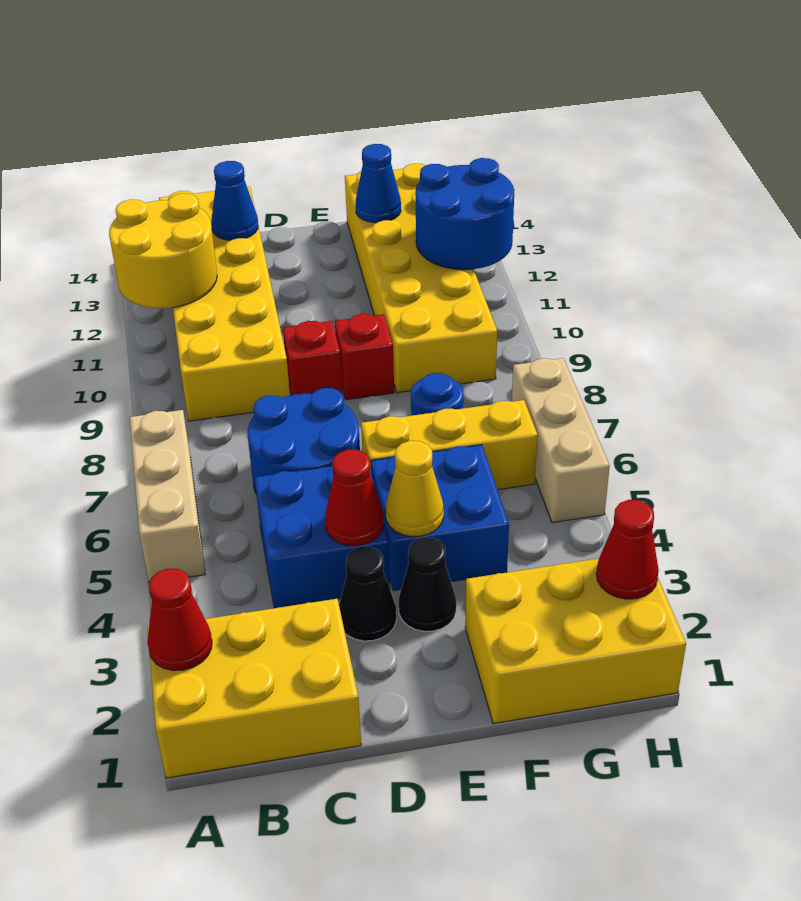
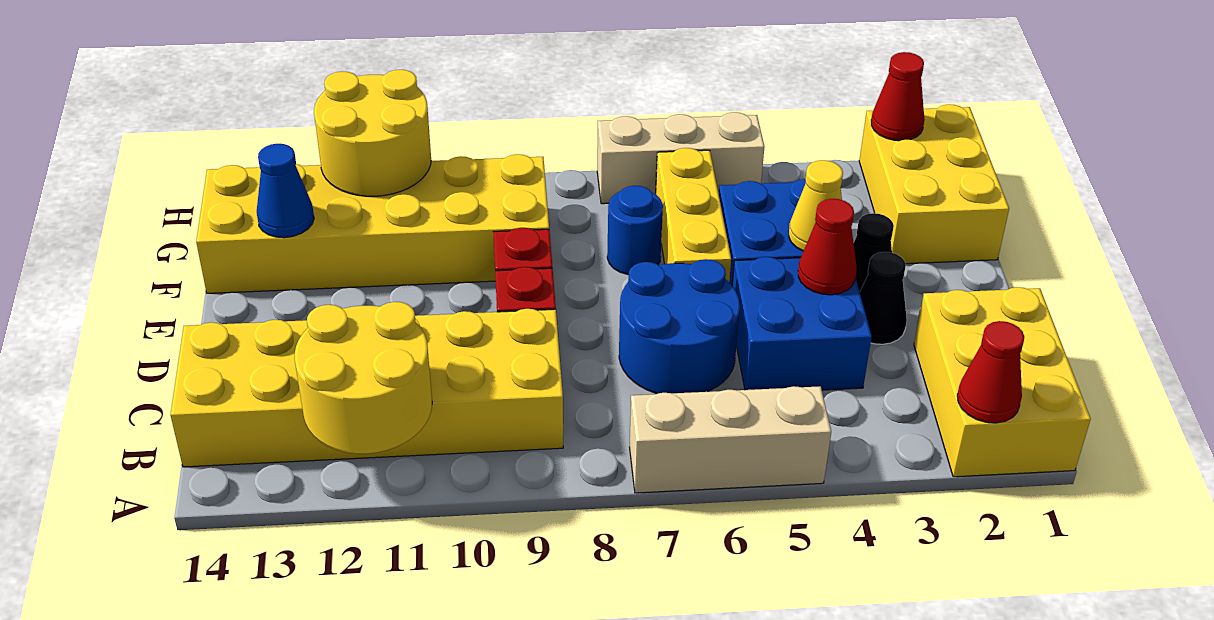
blue 1x1 cone [211,161,258,240] -> none
blue 2x2 round brick [415,158,514,270] -> yellow 2x2 round brick [314,70,431,196]

